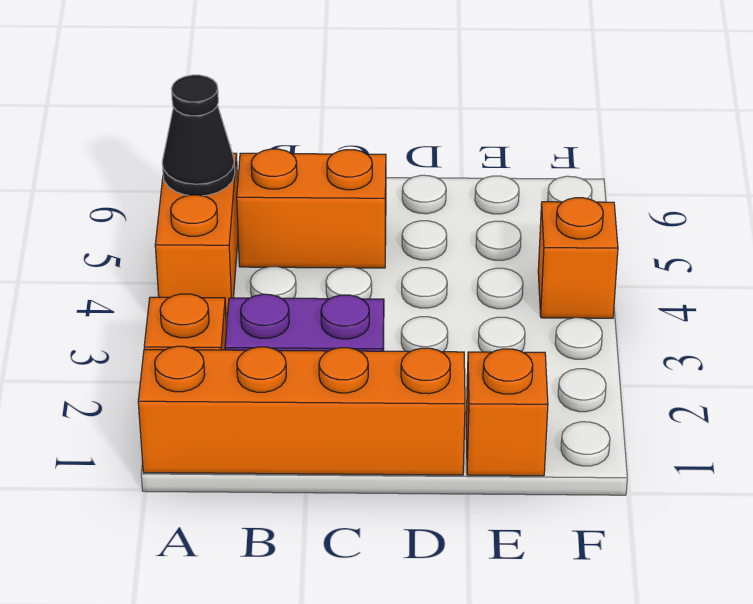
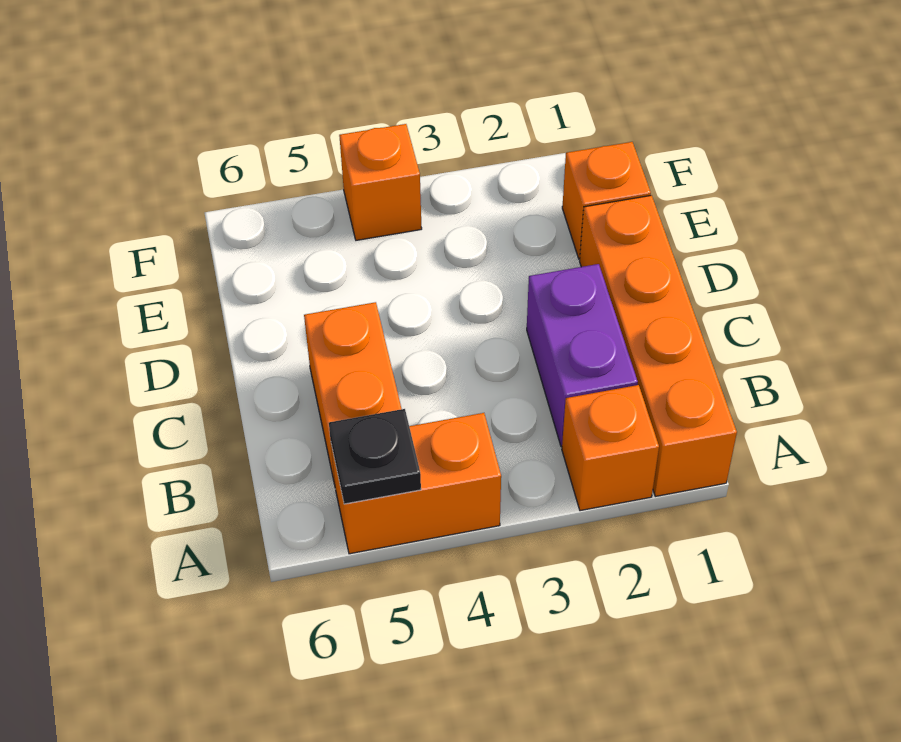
black 1x1 cone [162,75,235,196] -> black 1x1 plate [329,409,421,504]

